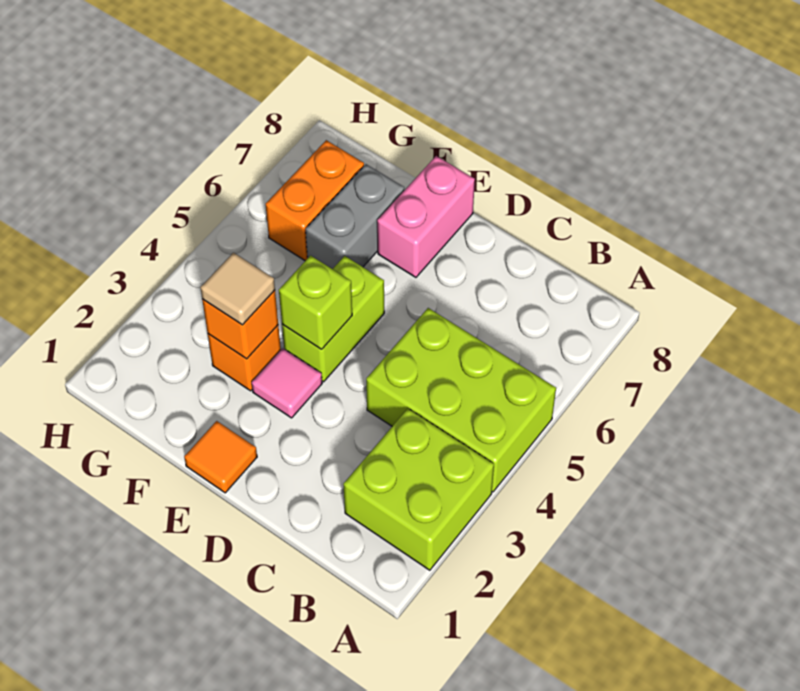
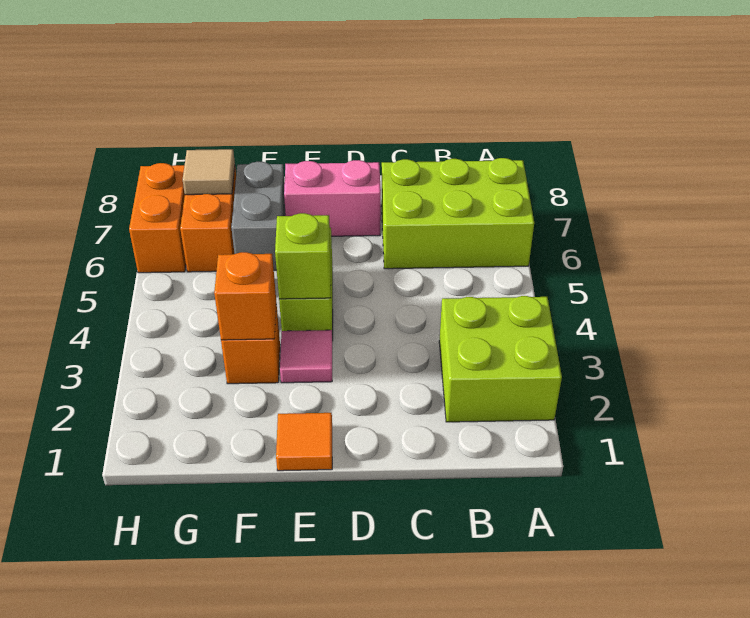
lime 2x3 brick [366,308,556,492] -> lime 2x3 brick moved to [381,158,534,269]
pink 1x2 brick [377,156,475,277] -> pink 1x2 brick turned to [284,160,381,236]
tan 1x1 tile [200,253,275,325] -> tan 1x1 tile moved to [183,149,235,195]
none -> orange 1x2 brick [129,163,186,273]

